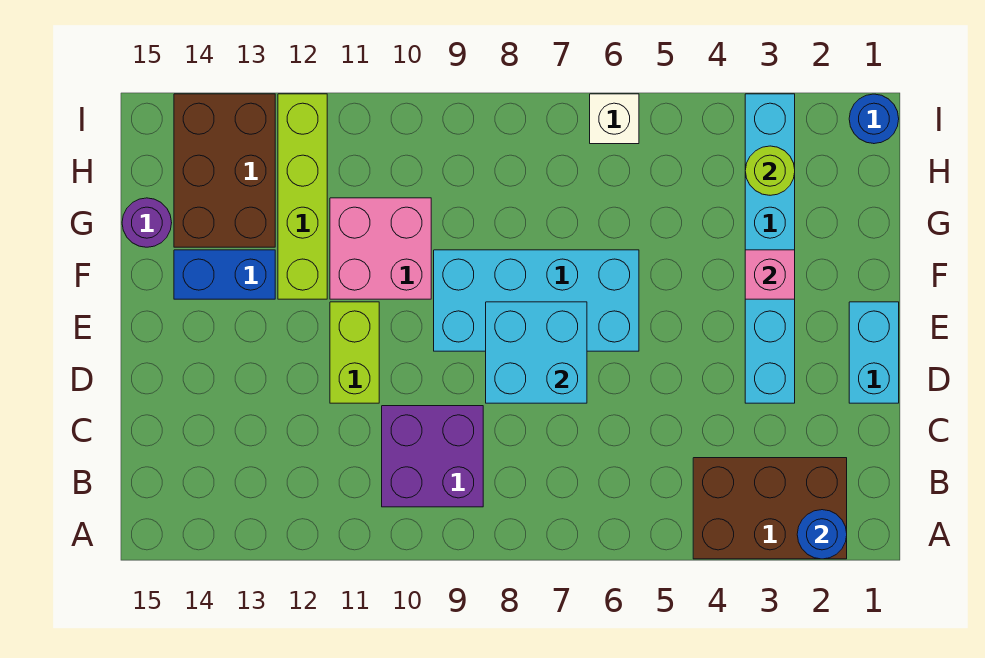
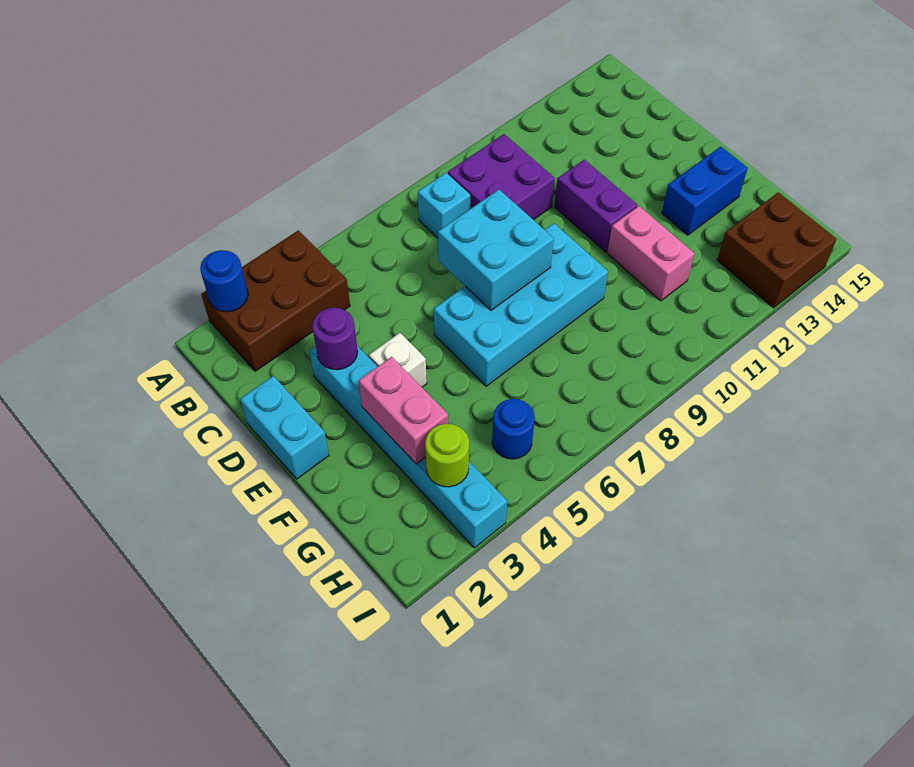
none -> cyan 1x1 brick [418,173,470,238]
lime 1x2 brick [330,302,379,403] -> purple 1x2 brick [555,160,637,252]
pink 1x1 brick [745,250,795,299] -> pink 1x2 brick [359,357,448,464]
pink 2x2 brick [330,198,431,299] -> pink 1x2 brick [607,206,695,301]
lime 1x4 brick [278,94,327,299] -> none
brown 2x3 brick [174,94,275,247] -> brown 2x2 brick [717,192,837,308]
purple 1x1 round brick [122,198,172,247] -> purple 1x1 round brick moved to [312,308,358,370]
blue 1x1 round brick [849,94,899,144] -> blue 1x1 round brick moved to [492,399,535,459]
white 1x1 brick [590,94,639,144] -> white 1x1 brick moved to [369,333,427,387]

